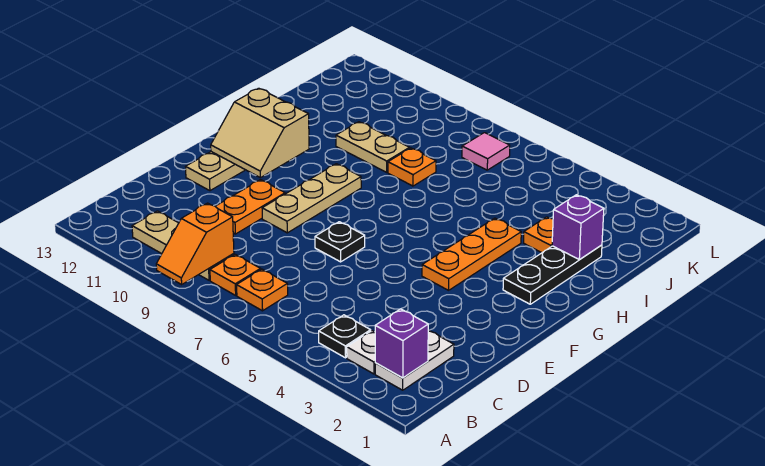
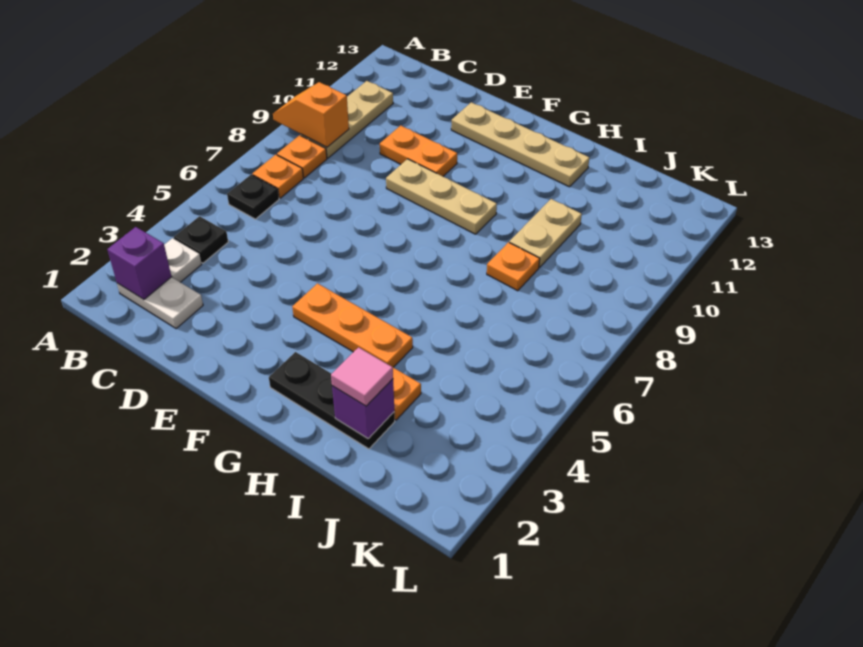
black 1x1 plate [315,222,365,262] -> black 1x1 plate moved to [227,175,279,219]
tan 2x2 slope [211,88,309,178] -> none
pink 1x1 tile [462,133,510,170] -> pink 1x1 tile moved to [331,347,393,406]

